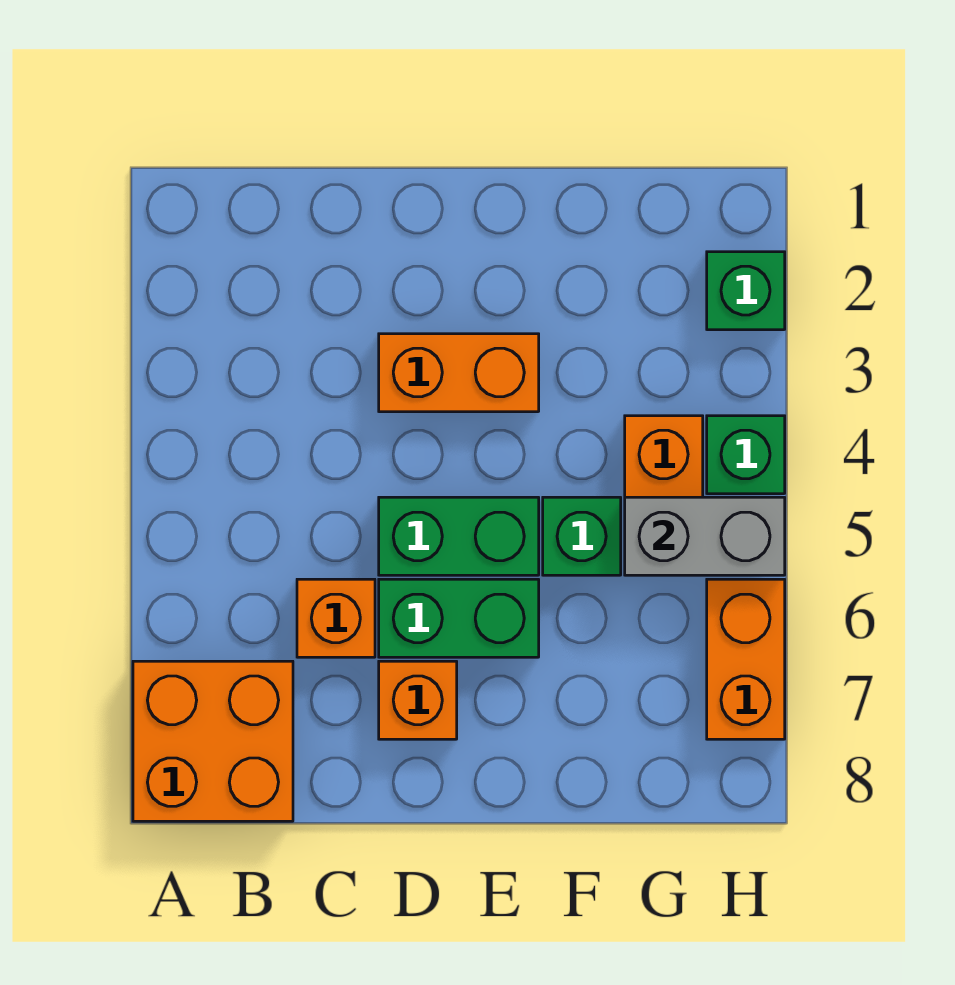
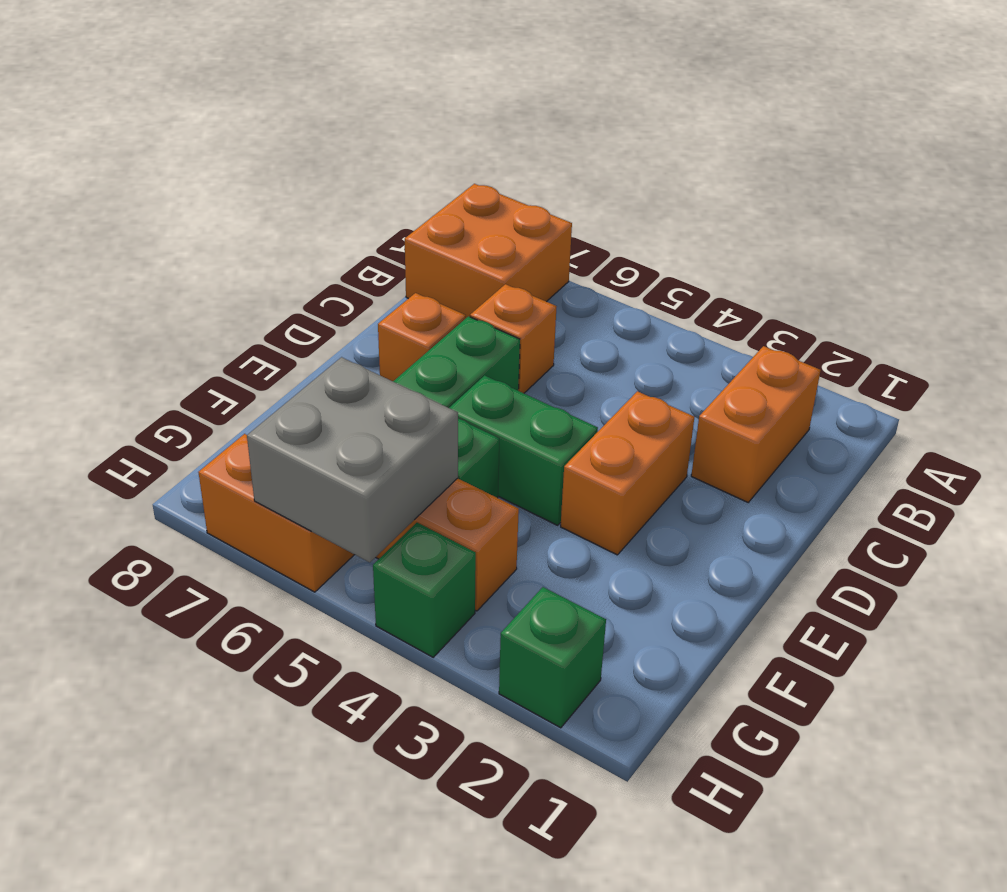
none -> orange 1x2 brick [691,346,821,502]
green 1x2 brick [379,497,539,575] -> green 1x2 brick turned to [449,375,598,525]
grey 1x2 brick [625,497,785,575] -> grey 2x2 brick [247,357,458,562]

